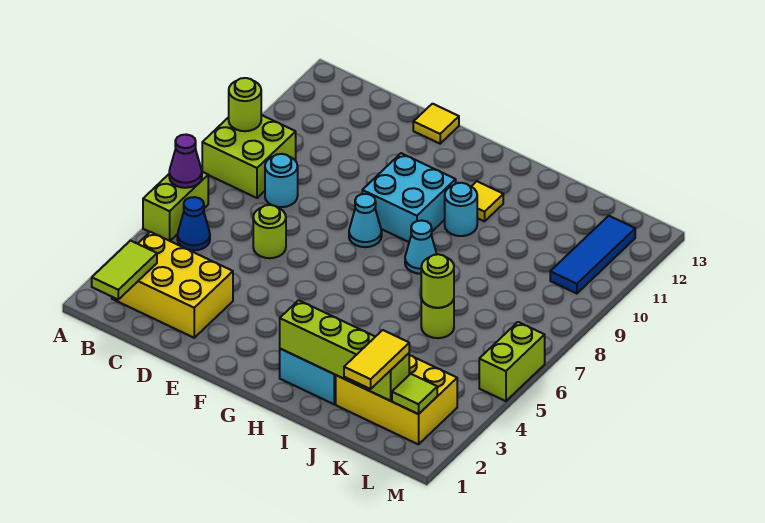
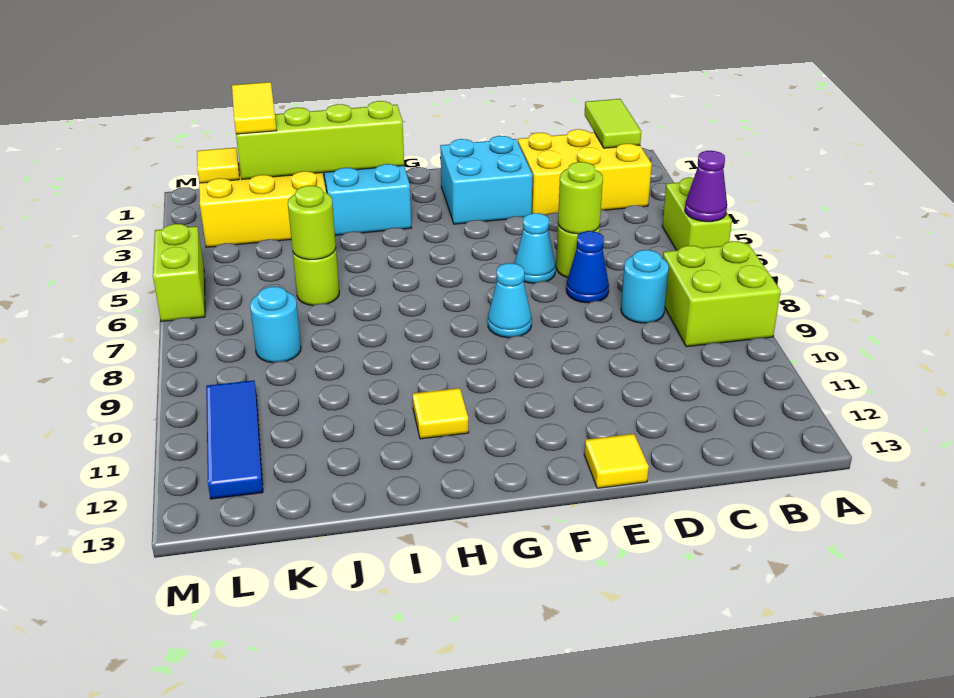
lime 1x1 round brick [229,78,261,131] -> lime 1x1 round brick moved to [558,162,603,234]
blue 1x1 cone [177,197,210,250] -> blue 1x1 cone moved to [566,231,609,303]
cyan 2x2 brick [362,153,456,242] -> cyan 2x2 brick moved to [440,136,533,224]
cyan 1x1 cone [405,221,437,274] -> cyan 1x1 cone moved to [515,213,555,283]
cyan 1x1 round brick [445,183,477,236] -> cyan 1x1 round brick moved to [250,286,301,363]
lime 1x1 tile [392,374,437,414] -> yellow 1x1 tile [197,148,239,183]

